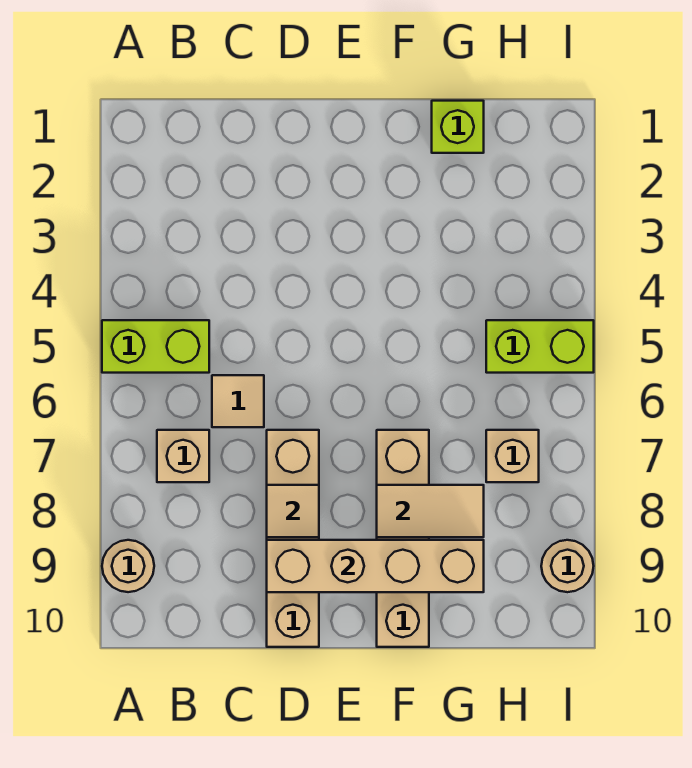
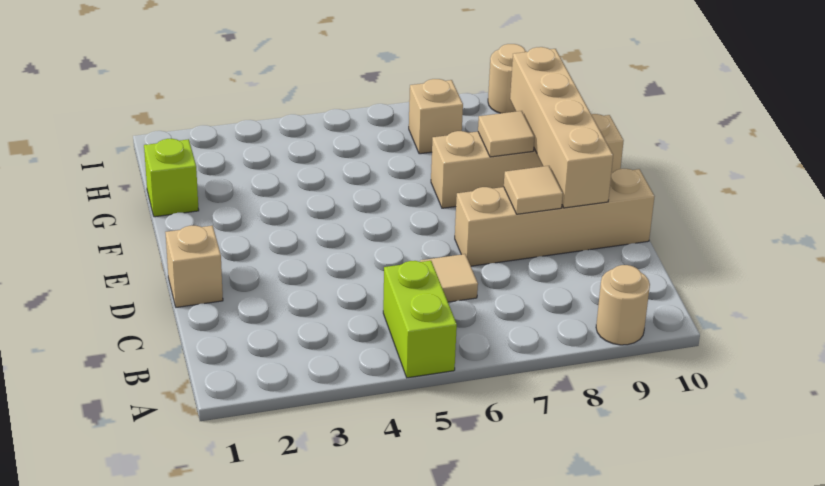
tan 1x1 brick [157,430,209,482] -> tan 1x1 brick moved to [165,226,223,307]
tan 1x2 tile [377,485,484,537] -> tan 1x1 tile [478,111,535,157]
lime 1x2 brick [486,320,594,373] -> none

